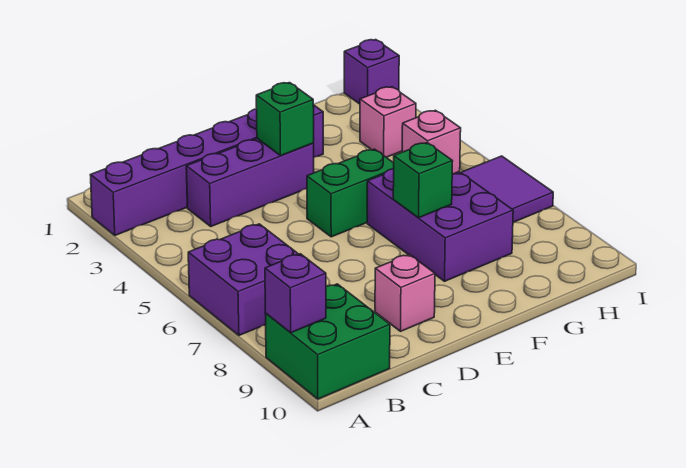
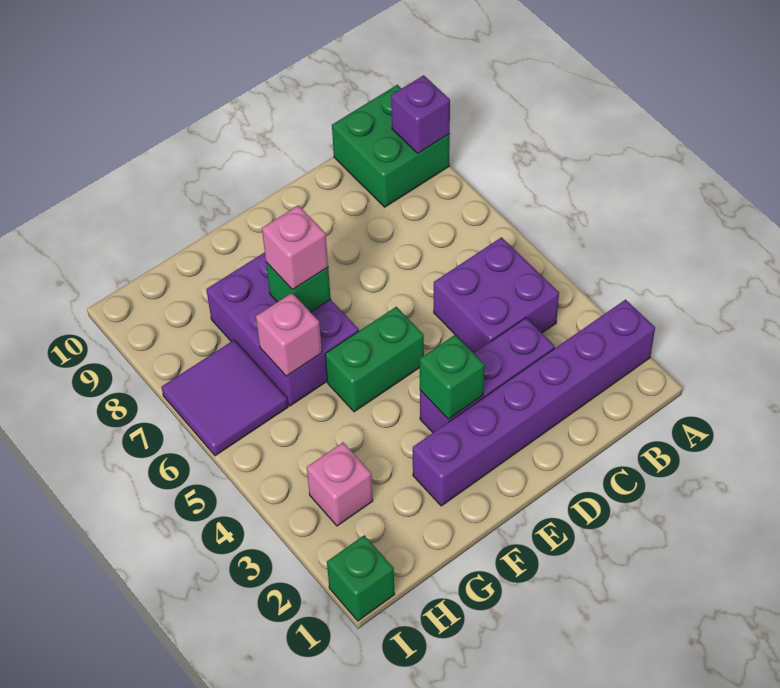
purple 2x2 brick [188,224,298,335] -> purple 2x2 brick moved to [434,237,559,353]
pink 1x1 brick [375,254,435,331] -> pink 1x1 brick moved to [262,205,328,290]
purple 1x1 brick [344,40,399,104] -> green 1x1 brick [327,535,395,621]

